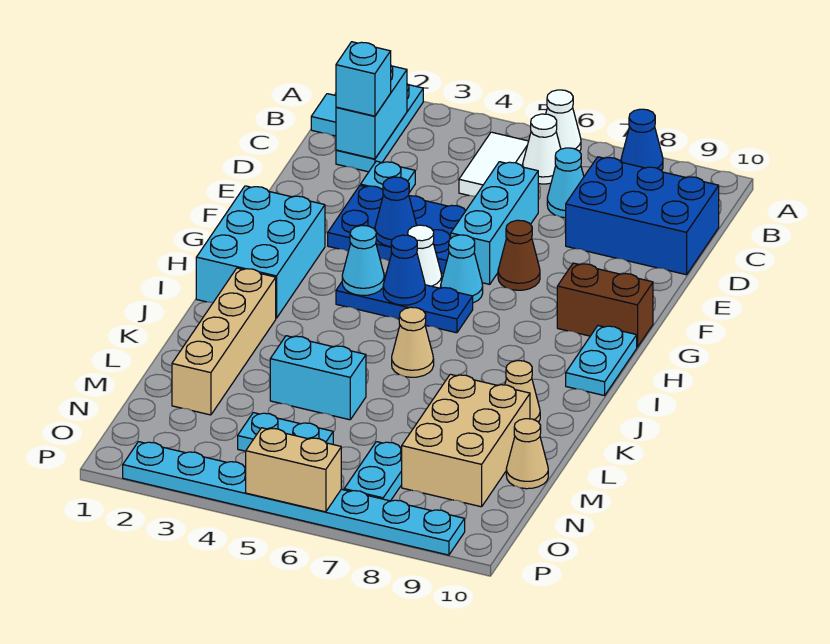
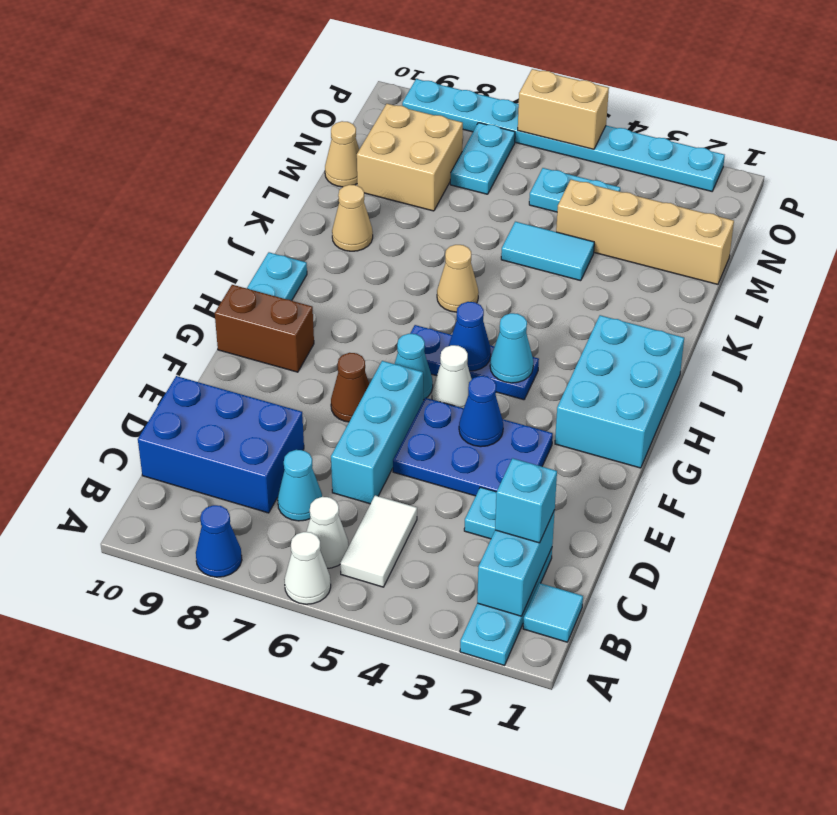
tan 1x4 brick [172,268,276,415] -> tan 1x4 brick turned to [556,180,734,284]
cyan 1x2 brick [270,336,366,420] -> cyan 1x2 tile [501,222,594,281]
tan 2x3 brick [402,374,530,507] -> tan 2x2 brick [357,104,463,211]

